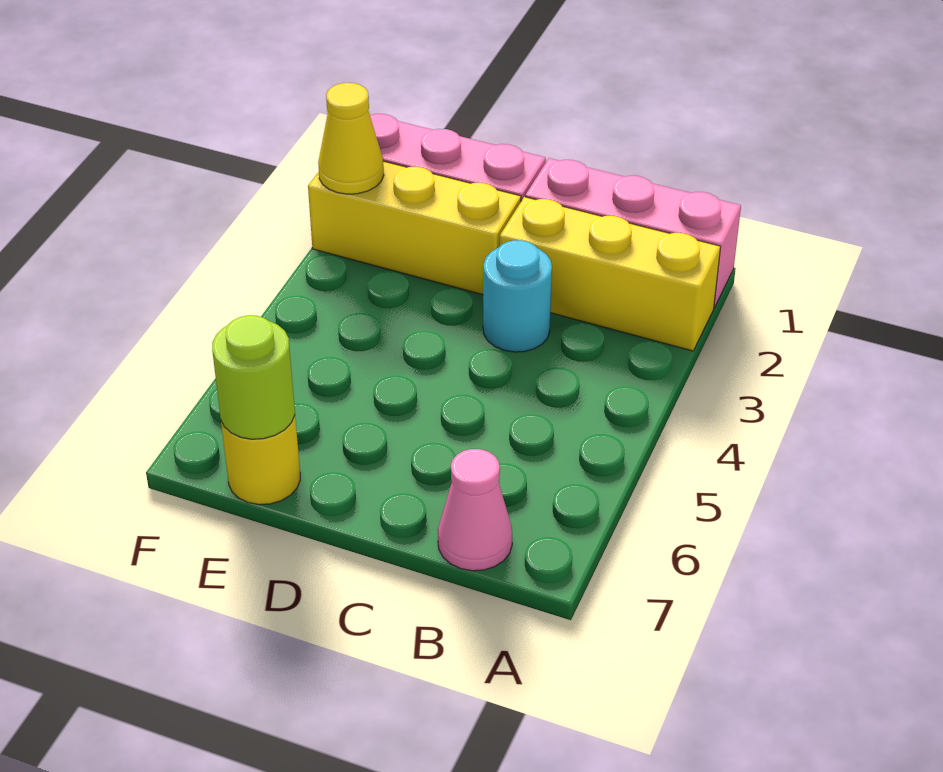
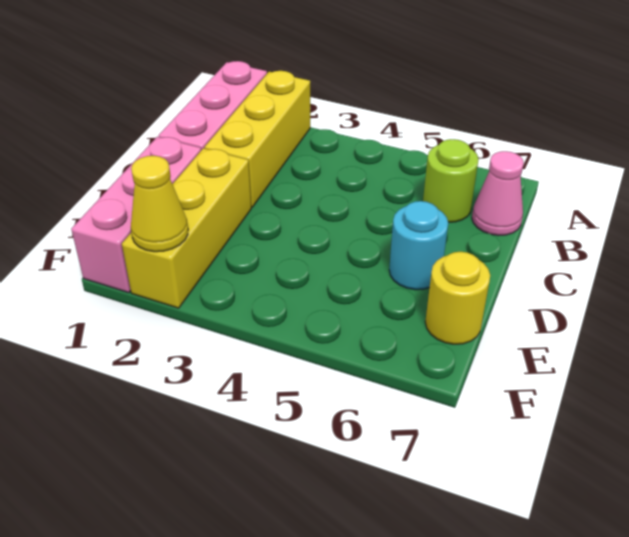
cyan 1x1 round brick [483,240,552,352] -> cyan 1x1 round brick moved to [389,201,448,290]
lime 1x1 round brick [212,315,295,439] -> lime 1x1 round brick moved to [423,139,479,222]

